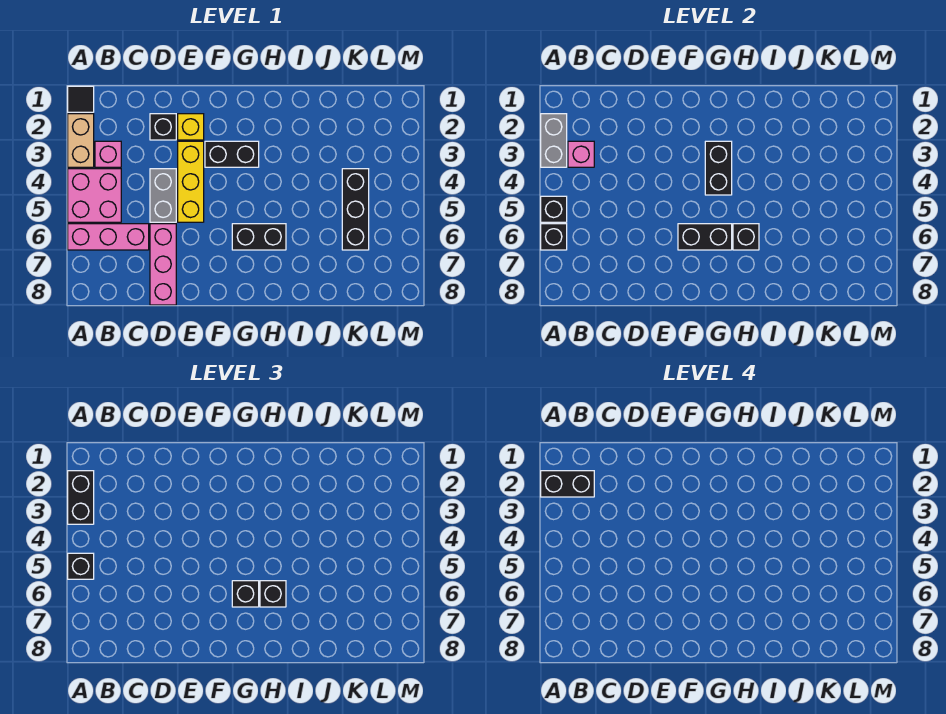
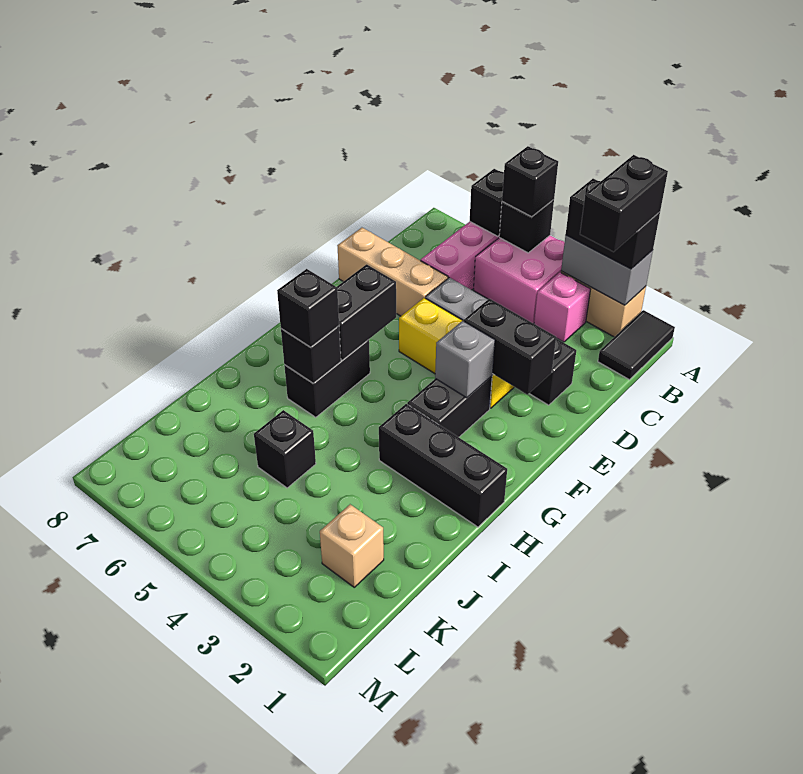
black 1x1 tile [68,86,94,112] -> black 1x2 tile [598,310,675,380]
pink 1x1 brick [568,141,594,167] -> none
pink 1x3 brick [150,224,176,305] -> tan 1x3 brick [337,228,448,316]
yellow 1x1 brick [178,114,204,140] -> none
none -> grey 1x1 brick [435,321,495,398]
black 1x2 brick [705,141,732,195] -> black 1x2 brick moved to [464,299,556,394]
black 1x1 brick [232,581,259,607] -> black 1x1 brick moved to [254,410,316,488]
none -> tan 1x1 brick [320,504,384,587]
black 1x3 brick [342,169,369,250] -> black 1x3 brick moved to [379,404,507,527]

